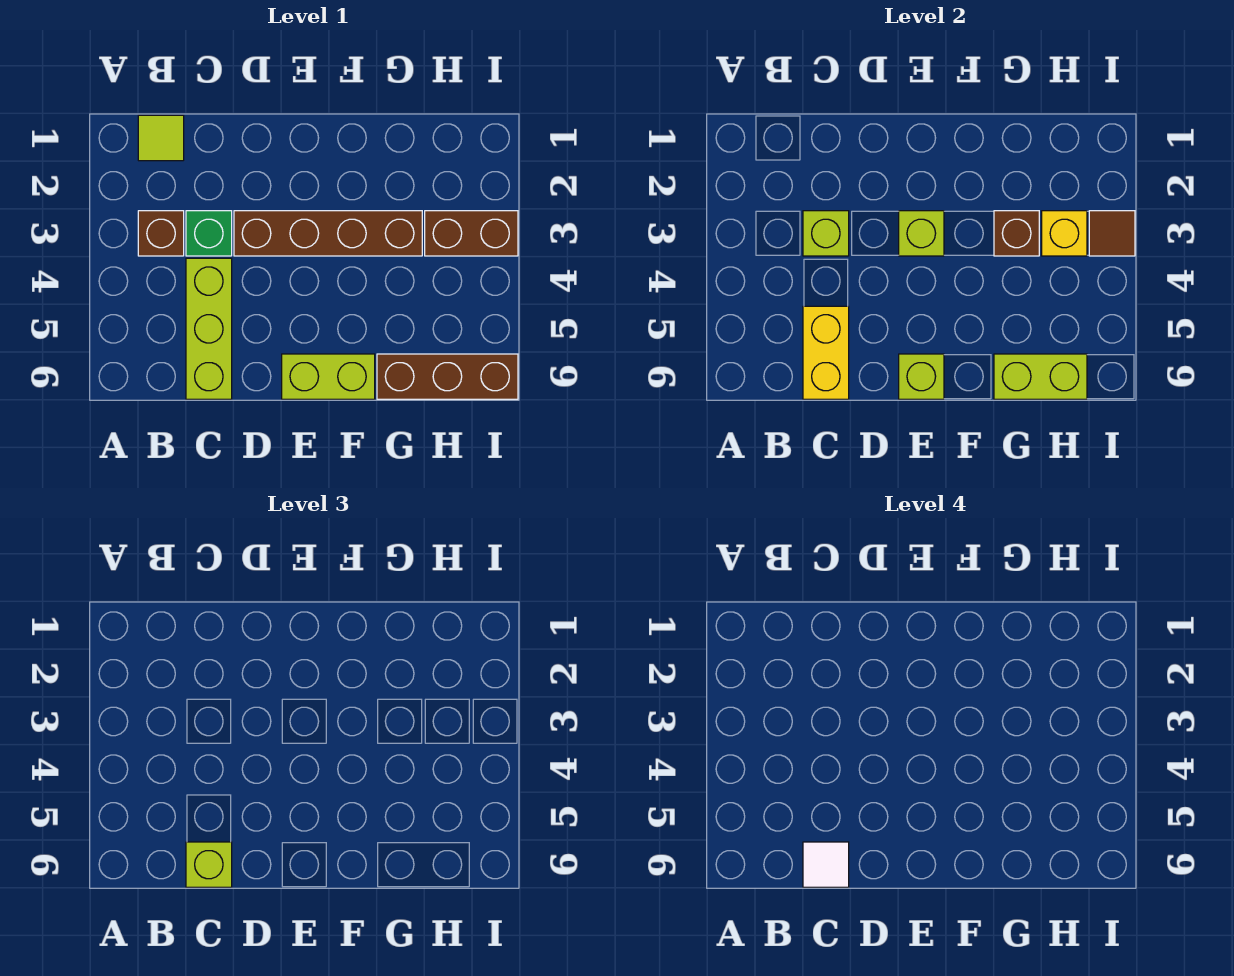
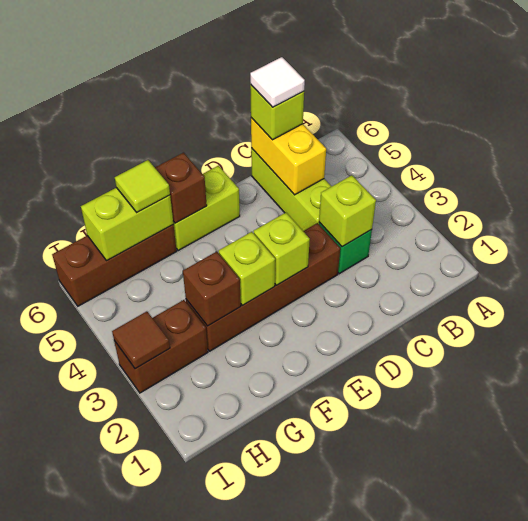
lime 1x1 tile [138,115,184,161] -> lime 1x1 tile moved to [115,160,170,212]
brown 1x1 brick [138,211,184,256] -> brown 1x1 brick moved to [155,153,207,223]
lime 1x1 brick [899,354,944,399] -> lime 1x1 brick moved to [219,232,275,306]
yellow 1x1 brick [1042,211,1087,256] -> none

